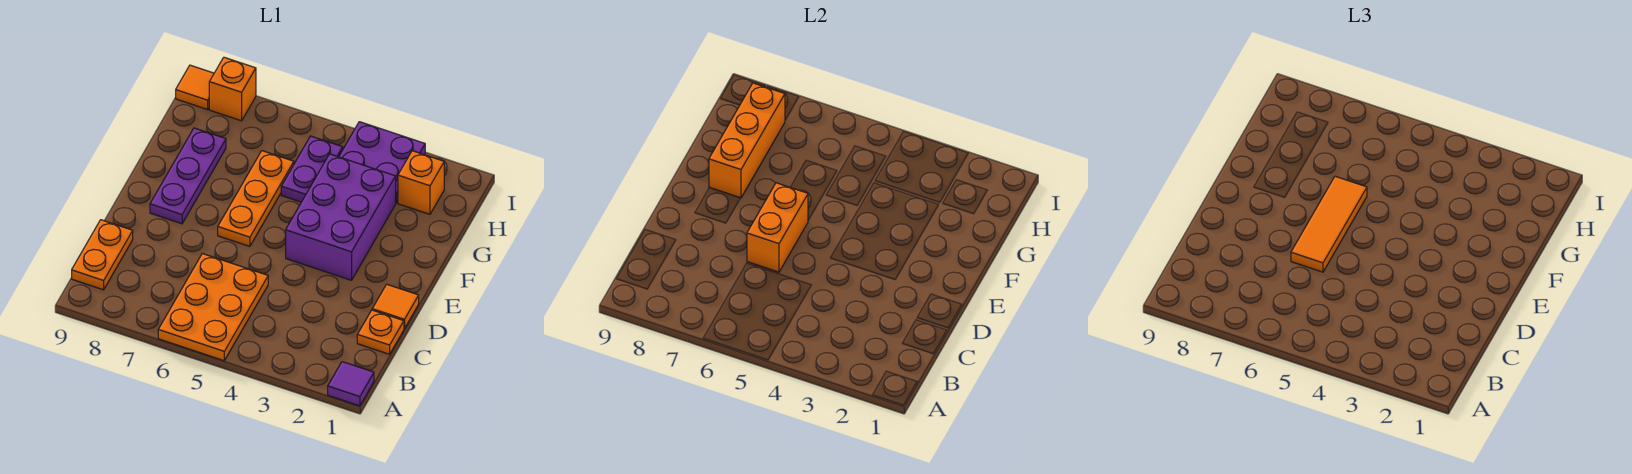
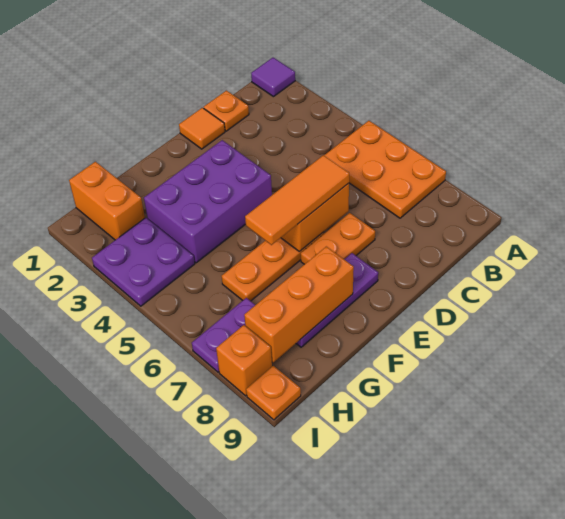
orange 2x3 plate [158,254,268,361] -> orange 2x3 plate turned to [324,121,446,218]
orange 1x2 plate [72,220,133,290] -> orange 1x2 plate moved to [301,213,375,264]
purple 1x2 plate [281,136,343,202] -> purple 1x2 plate moved to [192,298,255,372]
orange 1x1 brick [398,151,444,214] -> orange 1x2 brick [69,162,145,240]
orange 1x1 tile [176,65,214,109] -> orange 1x1 plate [246,366,301,420]

